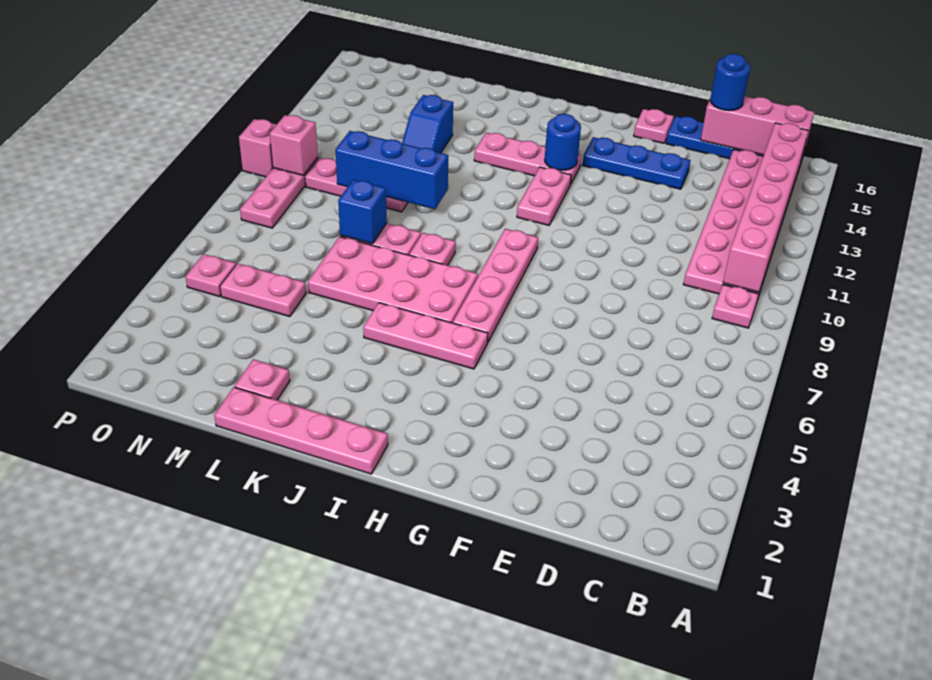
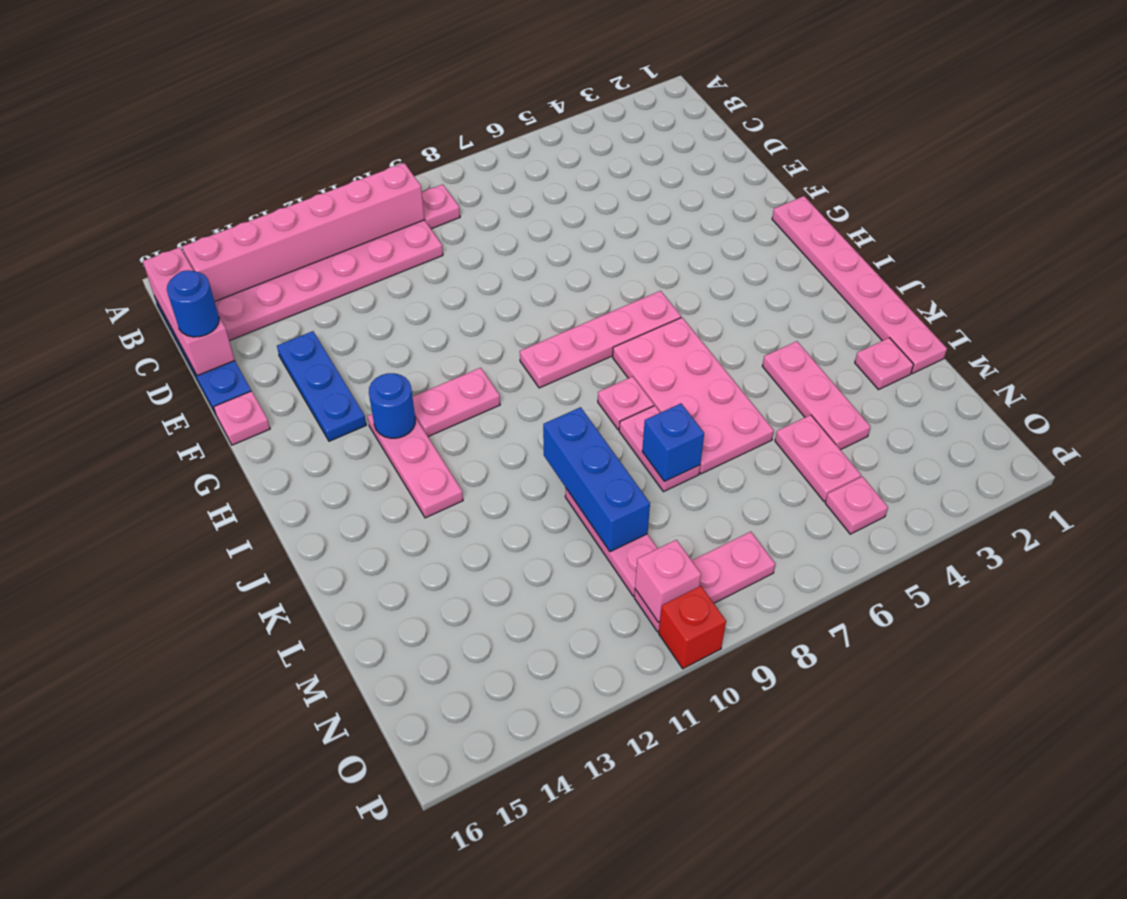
pink 1x3 plate [363,303,488,369] -> pink 1x3 plate moved to [762,341,870,450]
pink 1x4 plate [214,387,388,474] -> pink 1x6 plate [772,196,947,374]
blue 1x2 slope [402,95,453,153] -> none
pink 1x1 brick [239,119,277,177] -> red 1x1 brick [659,586,726,669]

